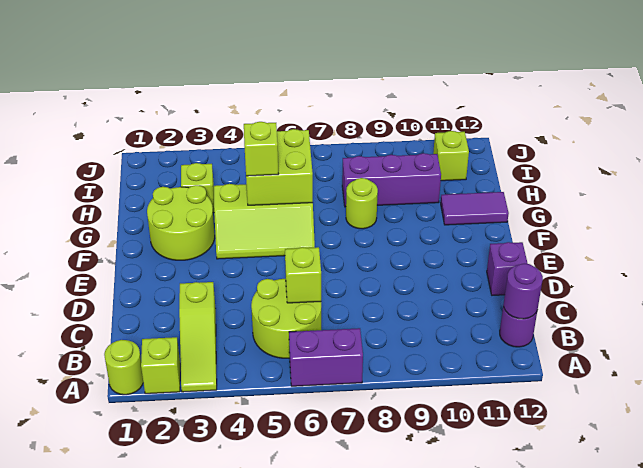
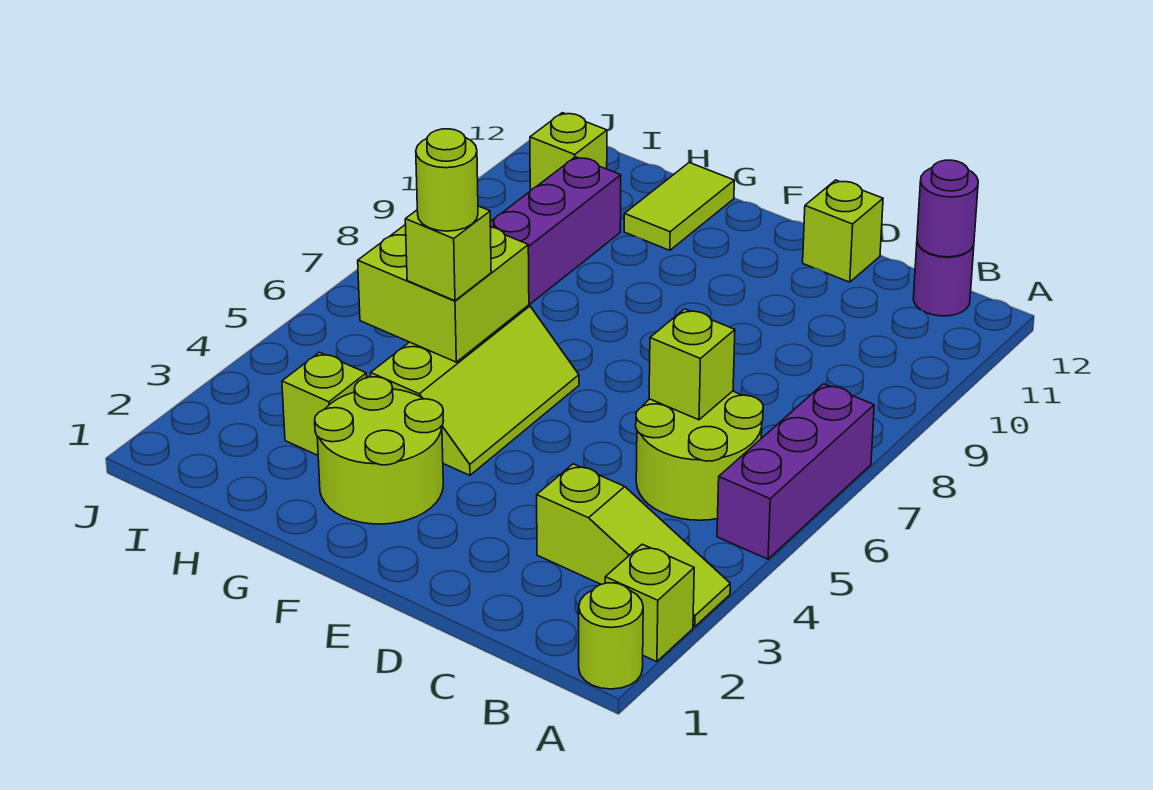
purple 1x2 brick [289,328,363,386] -> purple 1x3 brick [717,384,874,559]
purple 1x1 brick [487,242,528,295] -> lime 1x1 brick [803,180,883,282]
lime 1x1 round brick [346,178,378,229] -> lime 1x1 round brick moved to [416,129,478,231]
purple 1x2 tile [441,192,509,225] -> lime 1x2 tile [624,163,734,250]

